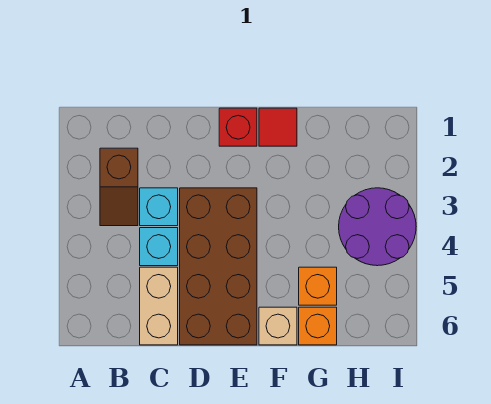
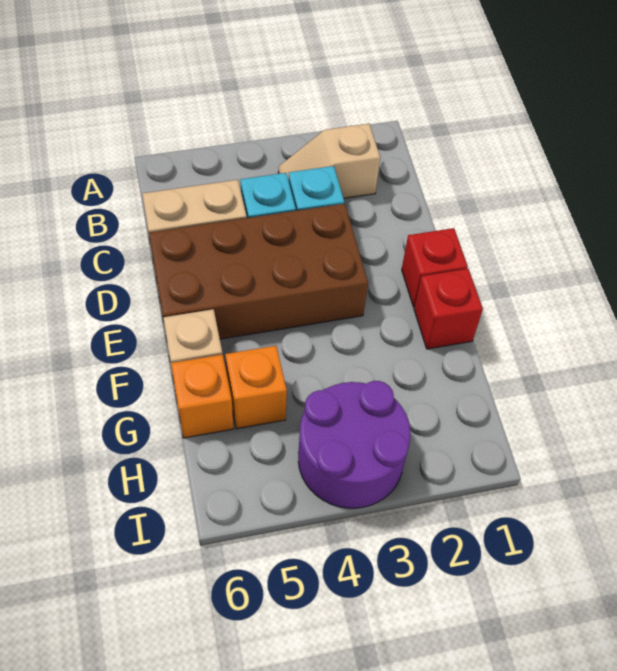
brown 1x2 slope [100,148,138,226] -> tan 1x2 slope [278,124,380,198]
red 1x1 tile [259,108,297,146] -> red 1x1 brick [414,269,483,349]

